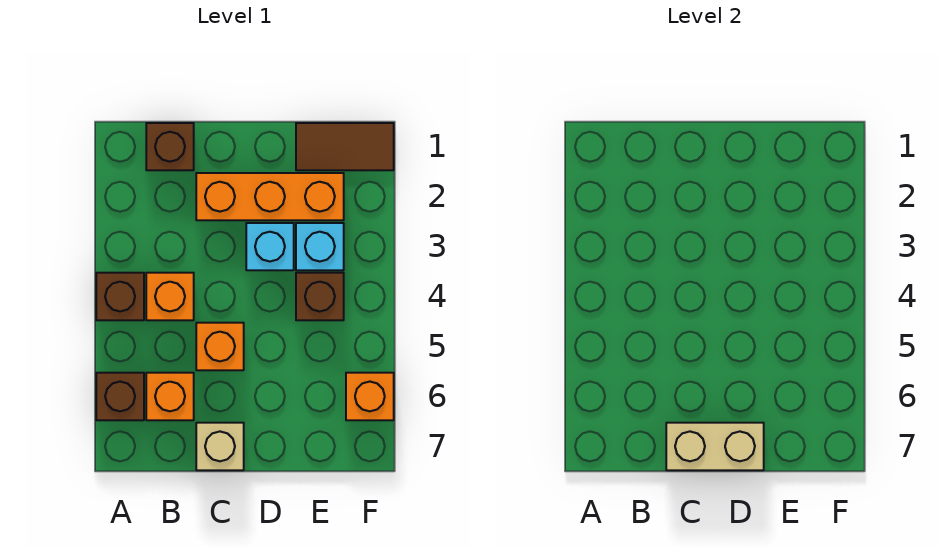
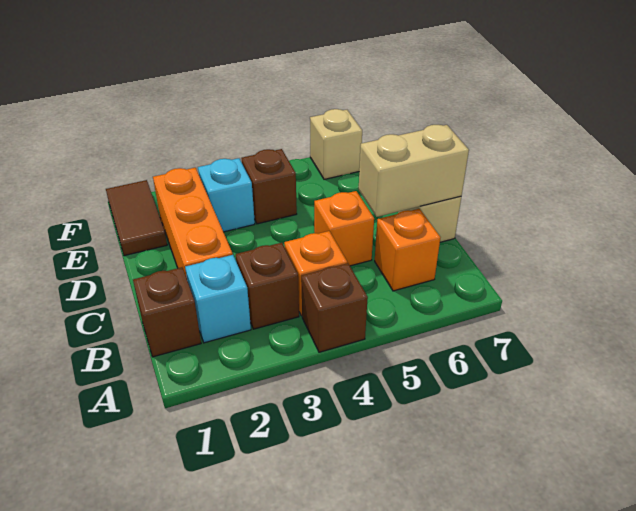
brown 1x1 brick [96,373,144,420] -> brown 1x1 brick moved to [236,243,299,329]
tan 1x2 brick [666,423,764,470] -> tan 1x2 brick turned to [359,125,469,217]
cyan 1x1 brick [246,223,294,270] -> cyan 1x1 brick moved to [185,255,251,343]
orange 1x1 brick [346,373,394,420] -> tan 1x1 brick [310,109,362,179]

